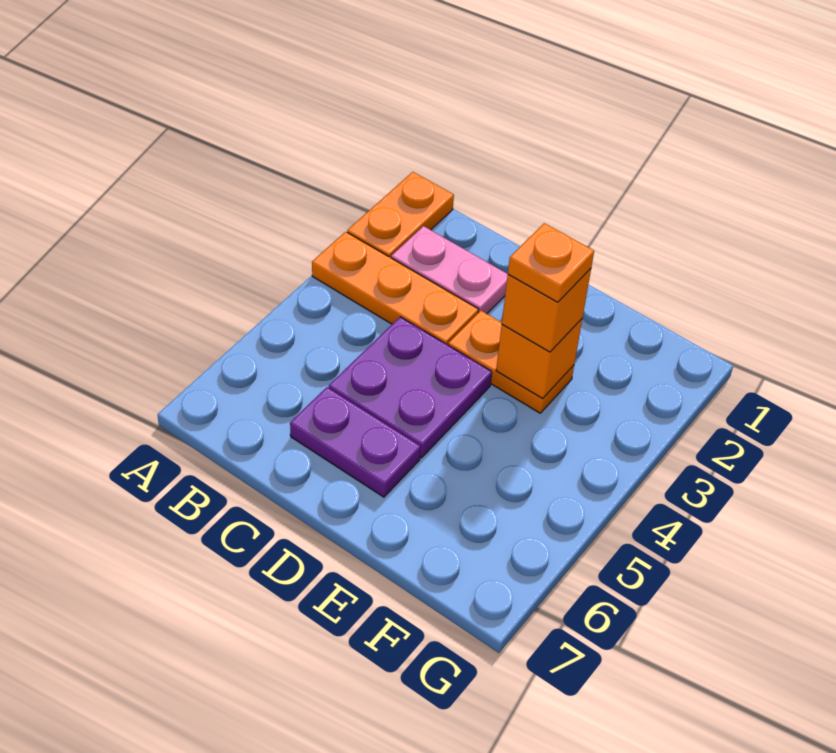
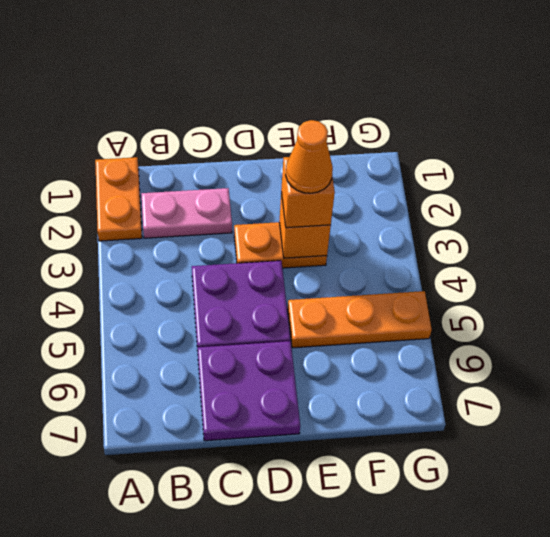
orange 1x3 plate [312,232,479,345] -> orange 1x3 plate moved to [288,291,432,348]
purple 1x2 plate [290,387,421,497] -> purple 2x2 plate [198,341,300,441]
orange 1x1 plate [508,223,594,302] -> orange 1x1 cone [286,120,333,193]

